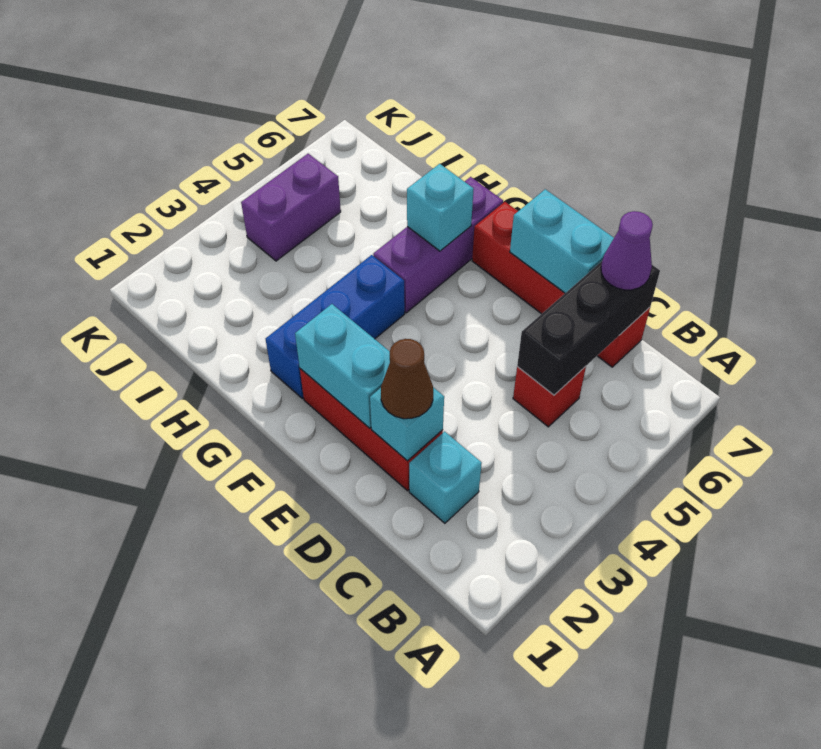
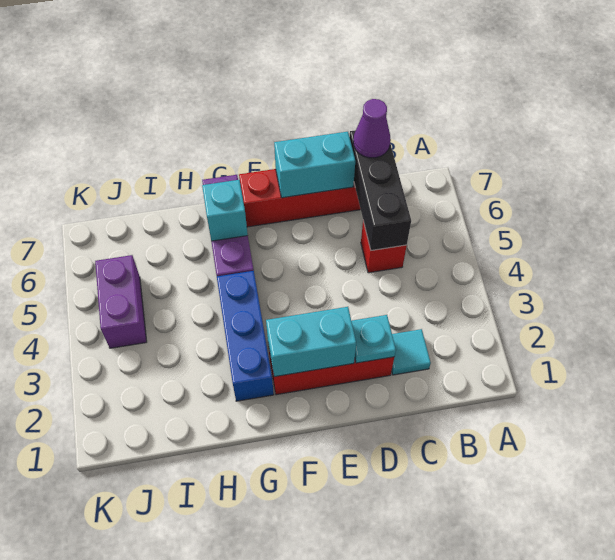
cyan 1x1 brick [409,431,482,523] -> cyan 1x1 tile [391,329,431,375]
cyan 1x1 brick [370,387,444,461] -> cyan 1x1 plate [352,315,396,363]
brown 1x1 cone [381,339,433,419] -> none

